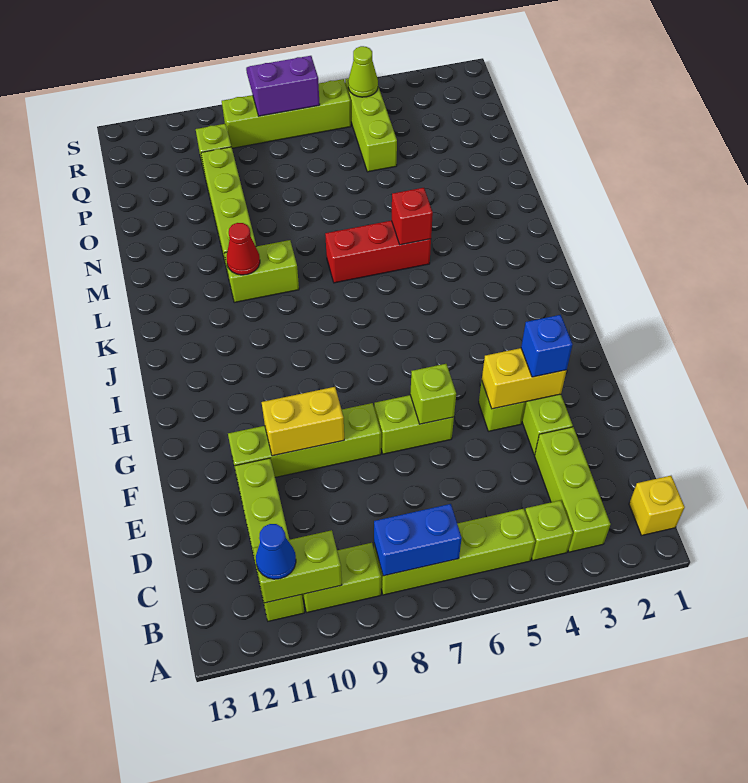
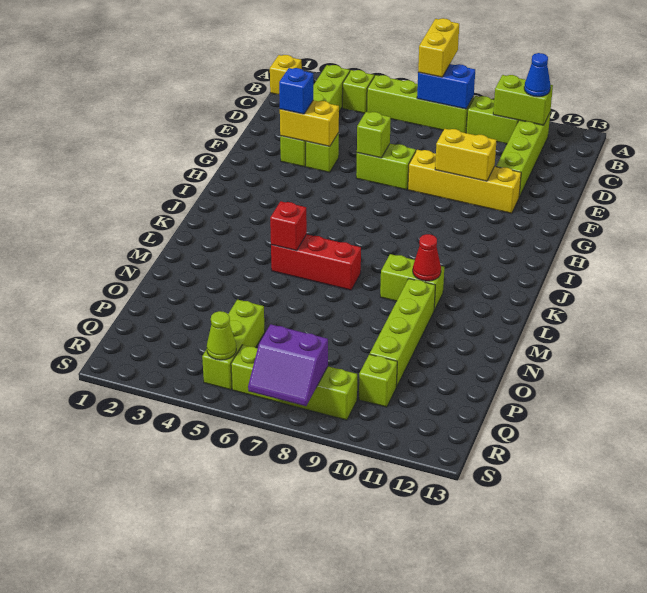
none -> yellow 1x2 brick [418,18,459,77]
lime 1x4 brick [228,403,381,477] -> yellow 1x4 brick [408,150,521,213]

